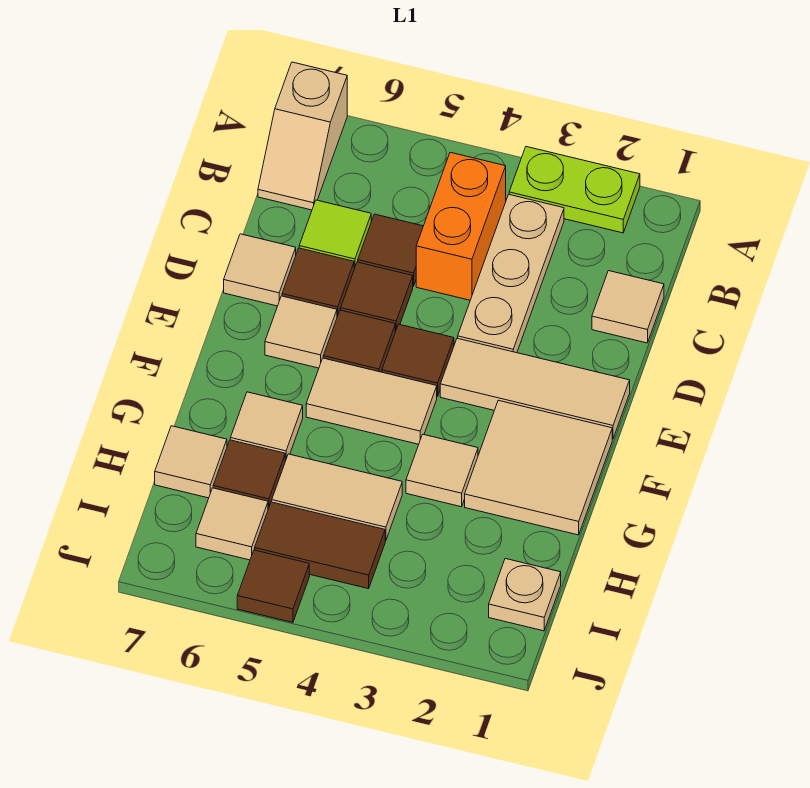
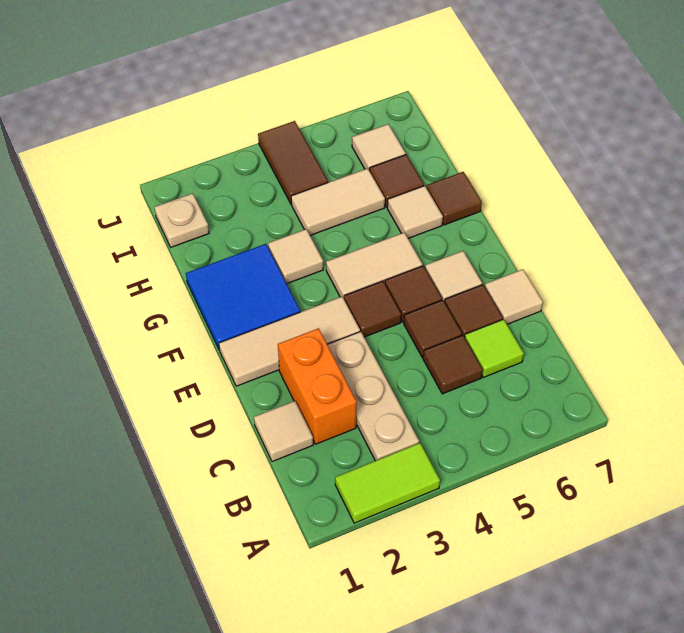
lime 1x2 plate [509,147,640,233] -> lime 1x2 tile [335,443,440,523]
tan 1x2 slope [258,62,347,210] -> none
orange 1x2 brick [416,152,506,300] -> orange 1x2 brick moved to [278,328,357,444]
tan 2x2 tile [465,400,612,535] -> blue 2x2 tile [186,244,300,350]
tan 1x1 tile [155,426,227,498] -> none
brown 1x2 tile [255,502,385,589] -> brown 1x2 tile turned to [258,121,328,204]
brown 1x1 tile [237,550,309,622] -> brown 1x1 tile moved to [427,172,482,225]

